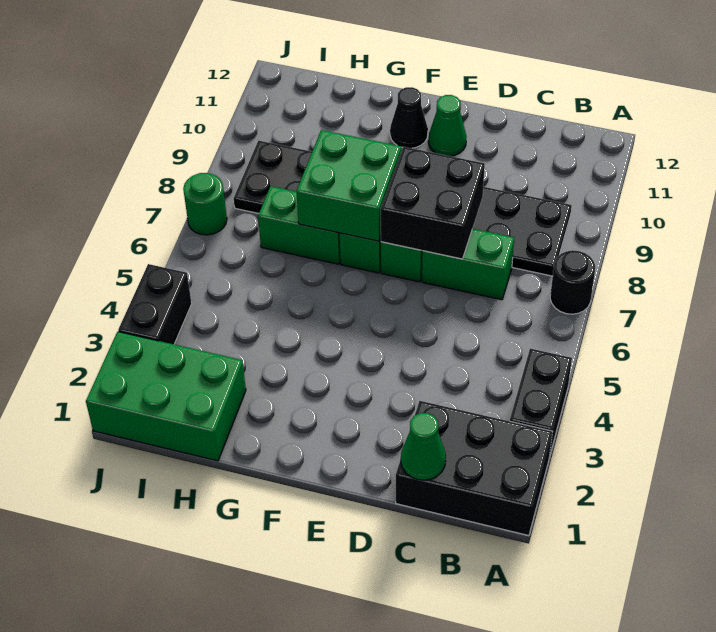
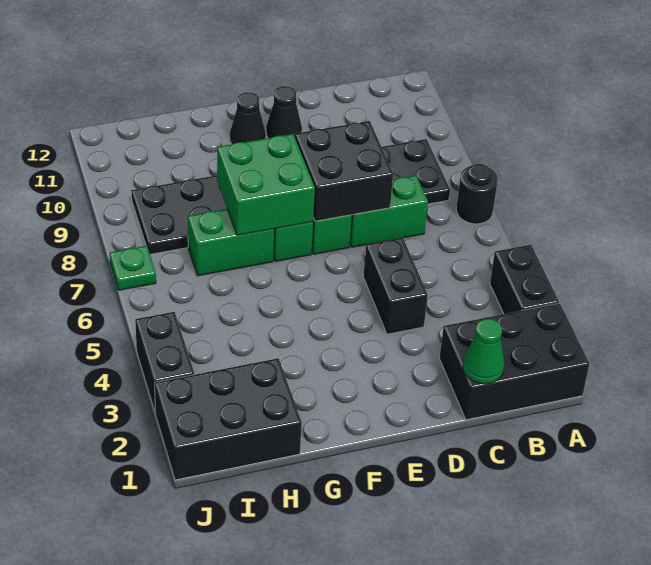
none -> black 1x2 brick [363,238,428,334]
green 1x1 cone [428,95,467,156] -> black 1x1 cone [266,86,302,138]
green 2x3 brick [86,332,246,461] -> black 2x3 brick [155,358,302,480]
green 1x1 round brick [183,173,227,235] -> green 1x1 plate [110,246,156,290]

